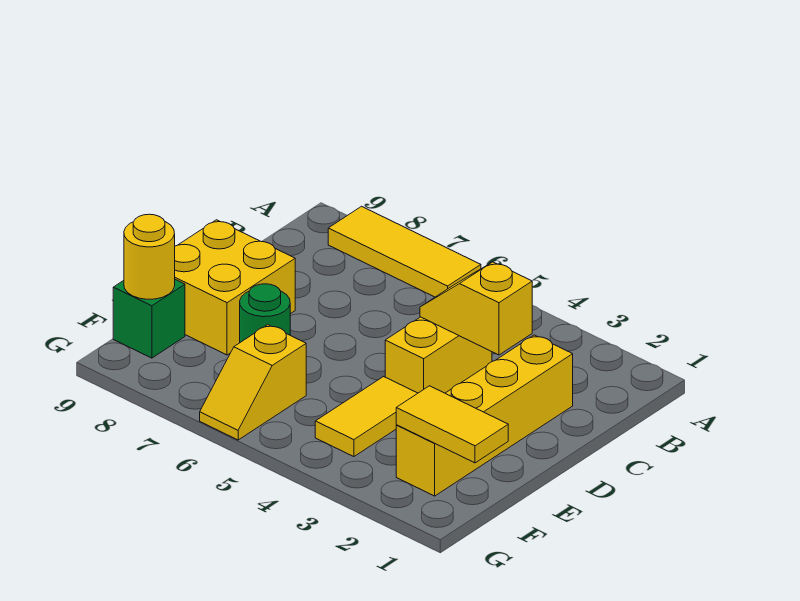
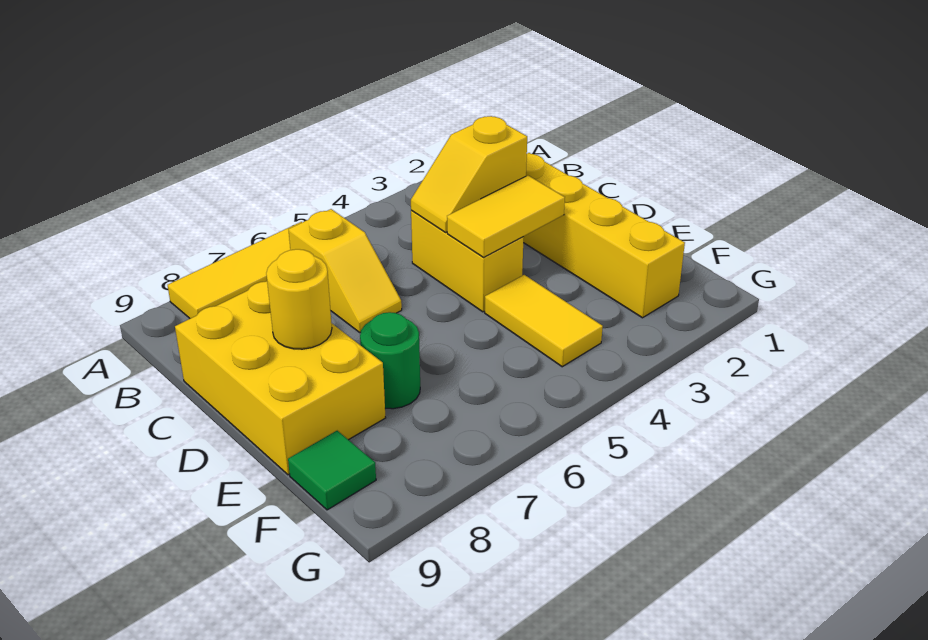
yellow 2x2 brick [175,220,295,355] -> yellow 2x3 brick [175,281,386,475]
yellow 1x2 tile [396,386,508,463] -> yellow 1x2 tile moved to [447,175,565,257]
yellow 1x2 slope [200,325,306,440] -> yellow 1x2 slope moved to [288,209,402,332]
green 1x1 brick [113,280,185,358] -> green 1x1 tile [288,431,376,510]
yellow 1x1 round brick [124,214,175,299] -> yellow 1x1 round brick moved to [266,249,332,349]

